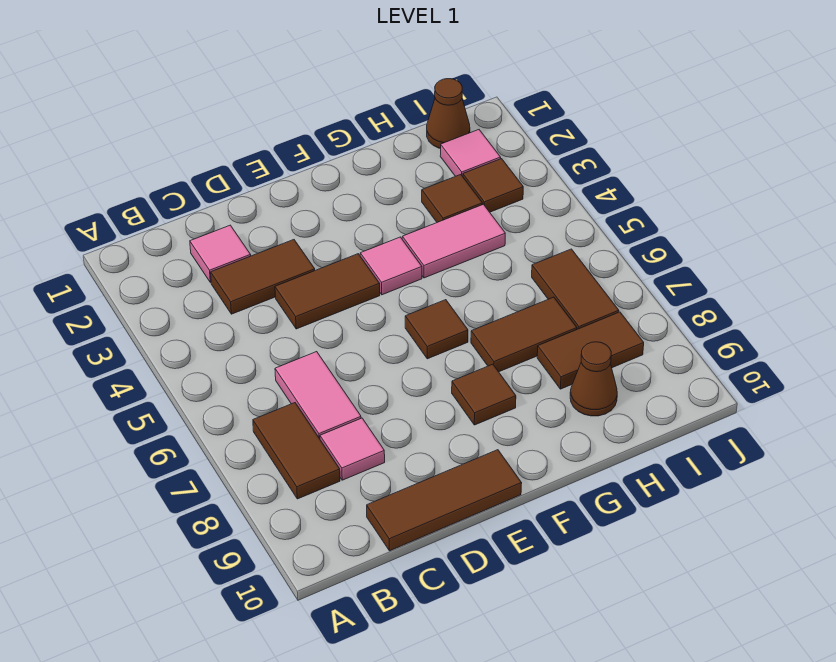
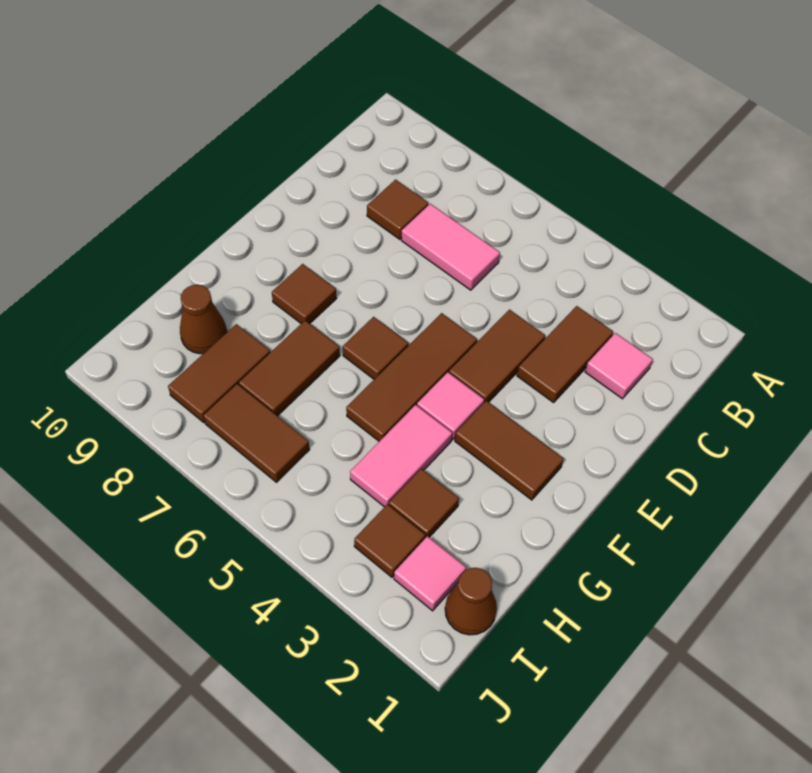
brown 1x2 tile [253,403,340,499] -> brown 1x2 tile moved to [455,401,564,500]
pink 1x1 tile [320,418,385,480] -> brown 1x1 tile [367,180,429,239]
brown 1x3 tile [367,450,522,551] -> brown 1x3 tile moved to [346,313,477,441]

